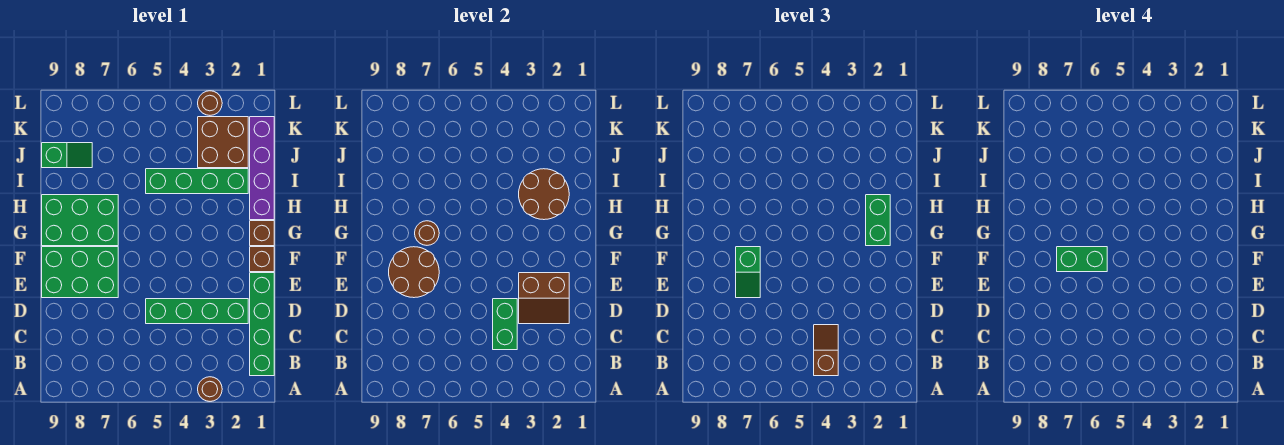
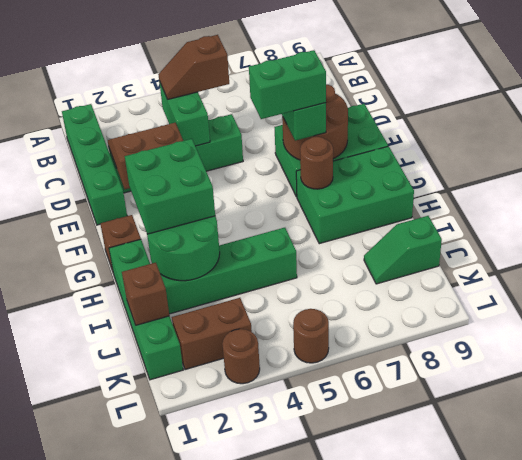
brown 1x1 round brick [198,377,222,401] -> brown 1x1 round brick moved to [293,309,329,363]
brown 1x2 slope [814,325,838,376] -> brown 1x2 slope turned to [158,35,229,99]
brown 1x1 brick [250,247,274,272] -> brown 1x1 brick moved to [122,263,169,325]
green 1x2 brick [866,195,890,246] -> green 2x2 brick [125,139,215,234]
purple 1x4 brick [250,117,274,220] -> green 1x4 brick [109,239,183,380]
brown 2x2 round brick [519,169,569,220] -> green 2x2 round brick [147,216,220,281]
brown 2x2 brick [198,117,248,168] -> brown 1x2 brick [172,298,252,370]

